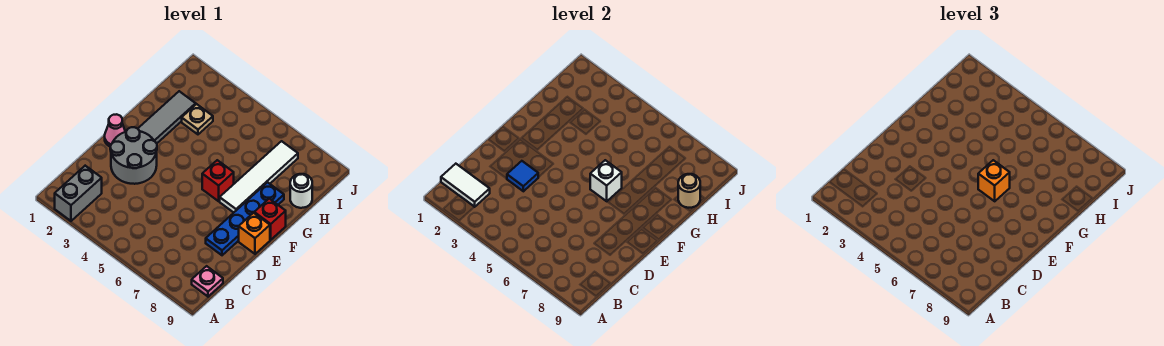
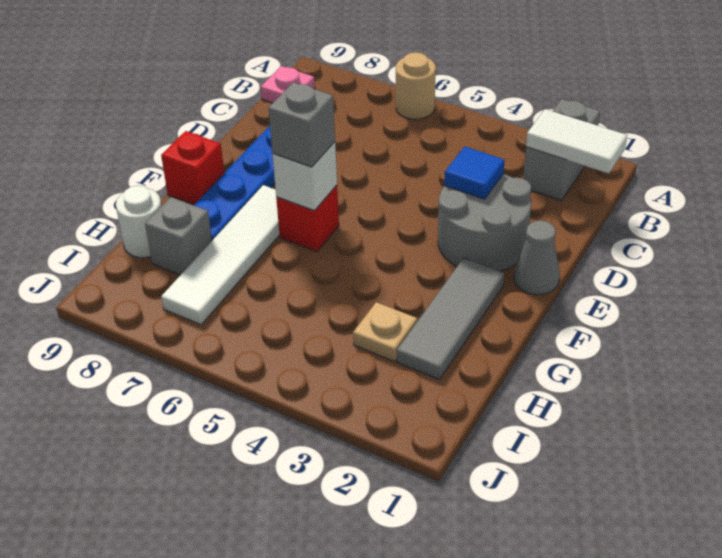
pink 1x1 cone [105,114,125,146] -> grey 1x1 cone [514,221,560,295]
orange 1x1 brick [239,213,270,254] -> none
orange 1x1 brick [978,160,1010,201] -> grey 1x1 brick [268,82,335,167]
none -> grey 1x1 brick [145,197,212,275]
tan 1x1 round brick [678,174,700,208] -> tan 1x1 round brick moved to [396,52,436,119]

